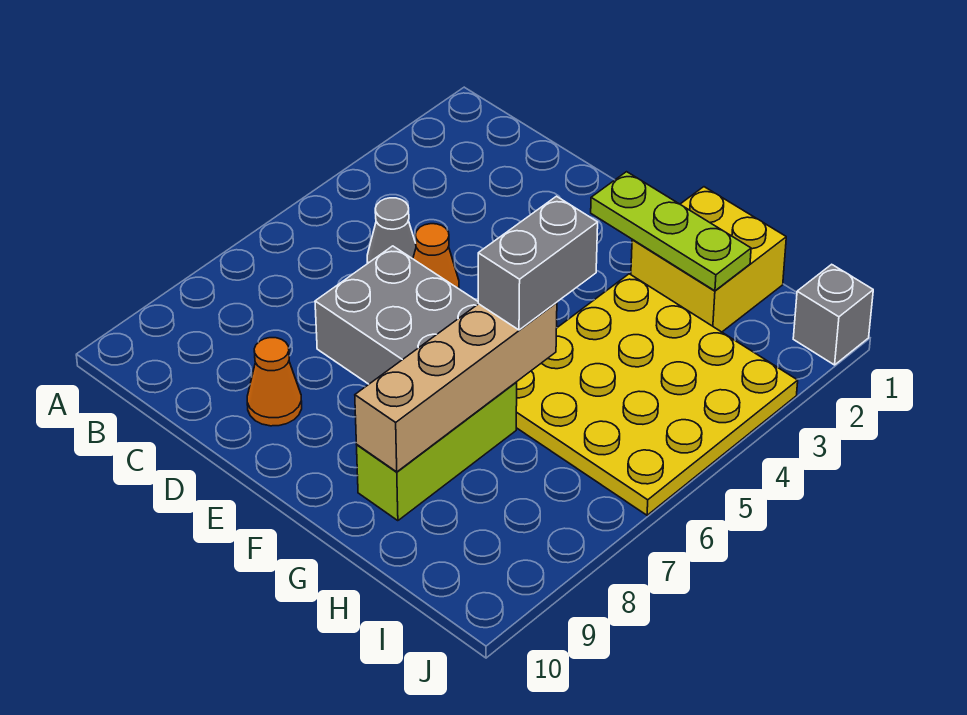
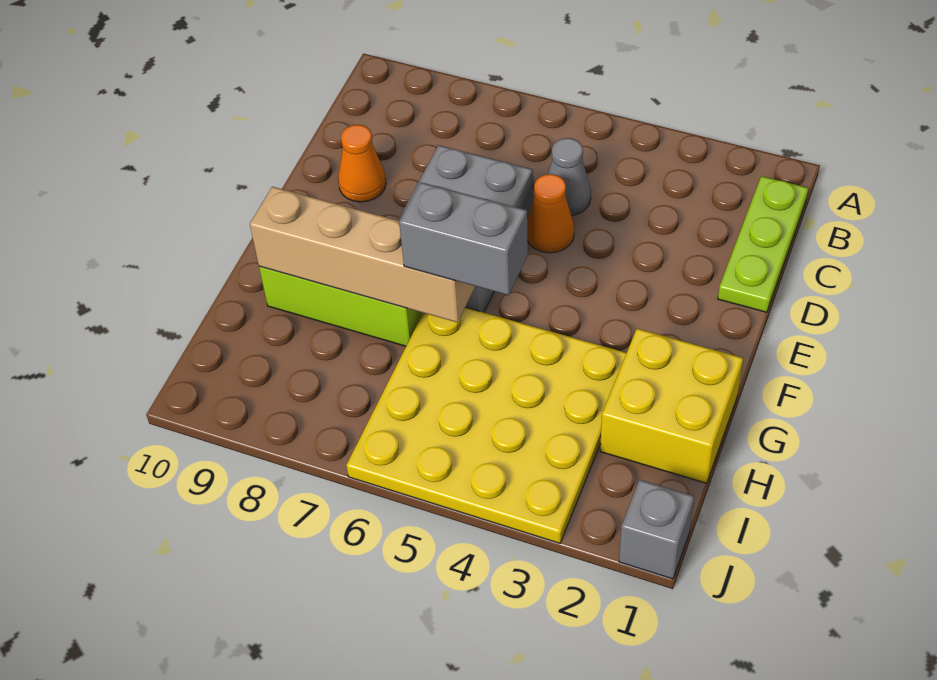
lime 1x3 plate [591,172,751,291] -> lime 1x3 plate moved to [718,176,808,312]

